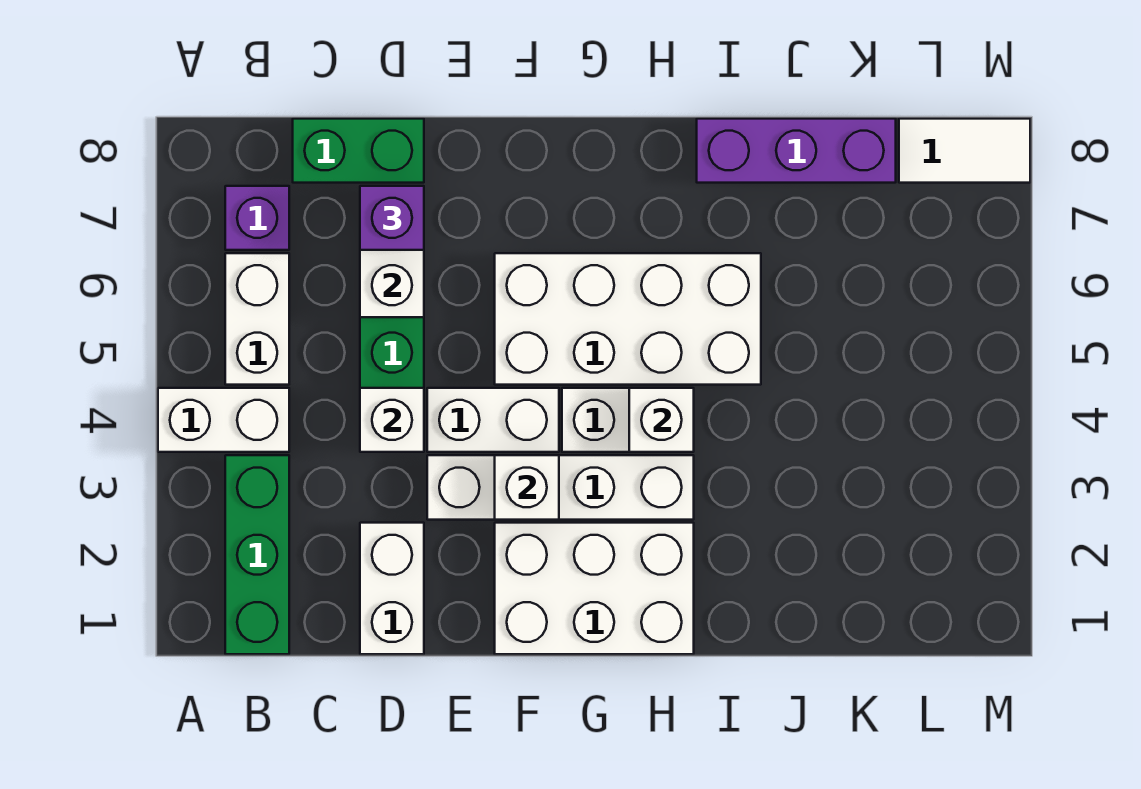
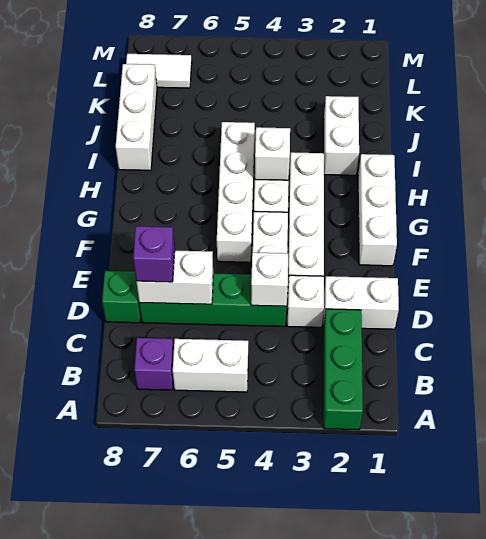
white 1x2 brick [158,388,289,452] -> white 1x2 brick moved to [324,96,359,175]
green 1x3 brick [225,455,289,654] -> green 1x3 brick turned to [324,309,363,430]
green 1x2 brick [293,119,424,183] -> green 1x1 brick [102,271,141,323]
white 2x3 brick [495,523,694,654] -> white 1x3 brick [358,154,397,266]
white 1x1 brick [495,455,559,520] -> white 1x1 brick moved to [287,275,324,327]
white 2x4 brick [495,253,761,385] -> white 1x4 brick [217,122,255,262]
purple 1x3 brick [697,119,896,183] -> white 1x3 brick [116,64,157,170]
white 1x2 tile [899,119,1030,183] -> white 1x2 tile turned to [126,54,192,88]

